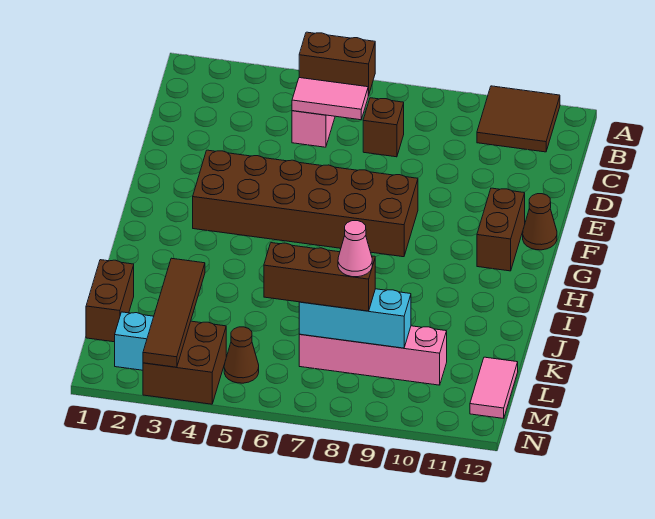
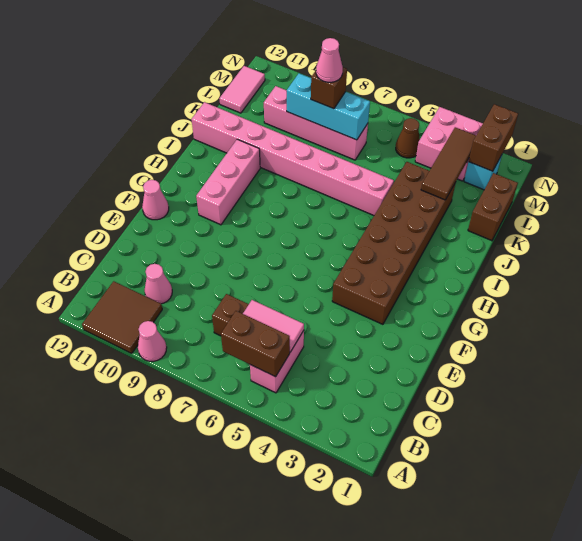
none -> pink 1x1 cone [138,321,167,362]
none -> pink 1x1 cone [145,264,172,304]
brown 2x6 brick [193,150,418,257] -> brown 2x6 brick turned to [332,162,456,324]
brown 1x2 brick [477,188,525,271] -> brown 1x2 brick moved to [469,104,518,171]
brown 1x1 cone [523,194,557,250] -> pink 1x1 cone [142,180,169,220]
none -> pink 1x3 brick [196,139,260,225]
none -> pink 1x8 brick [192,102,394,215]
brown 1x4 tile [143,258,205,367] -> brown 1x3 tile [421,127,476,200]
brown 1x3 brick [264,243,375,311] -> brown 1x1 brick [311,67,347,109]
brown 2x2 brick [143,321,226,404] -> pink 2x2 brick [415,107,483,181]

